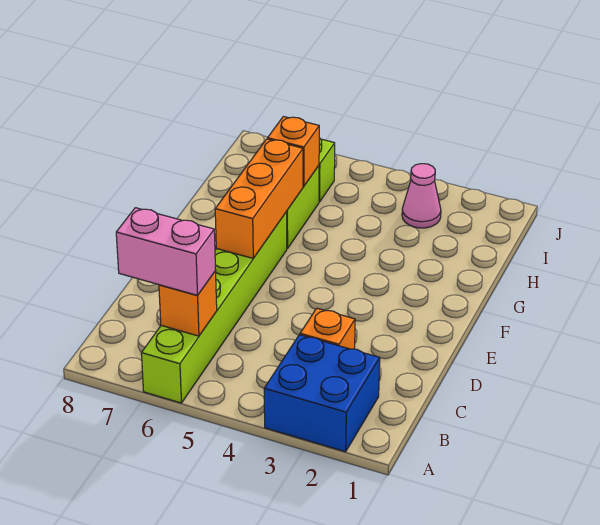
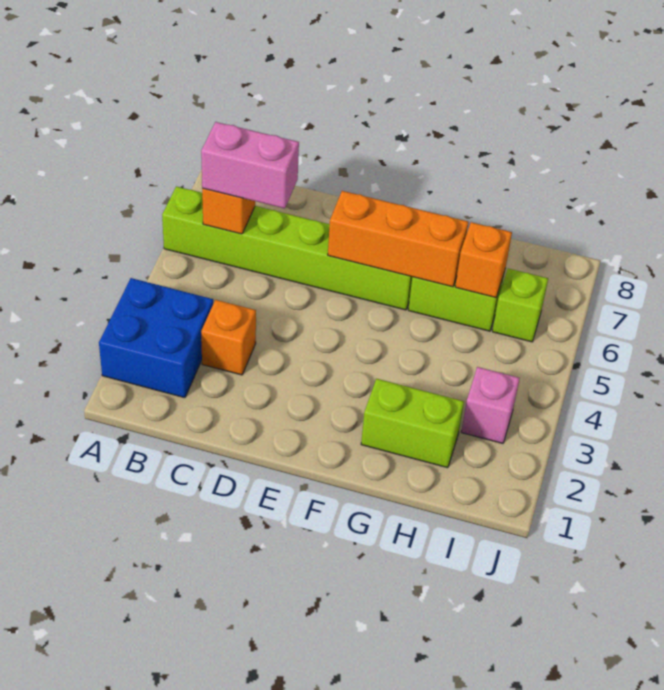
pink 1x2 brick [116,208,216,295] -> pink 1x2 brick turned to [201,122,299,208]
none -> lime 1x2 brick [361,379,464,468]
pink 1x1 cone [402,164,441,228] -> pink 1x1 brick [461,367,520,443]

